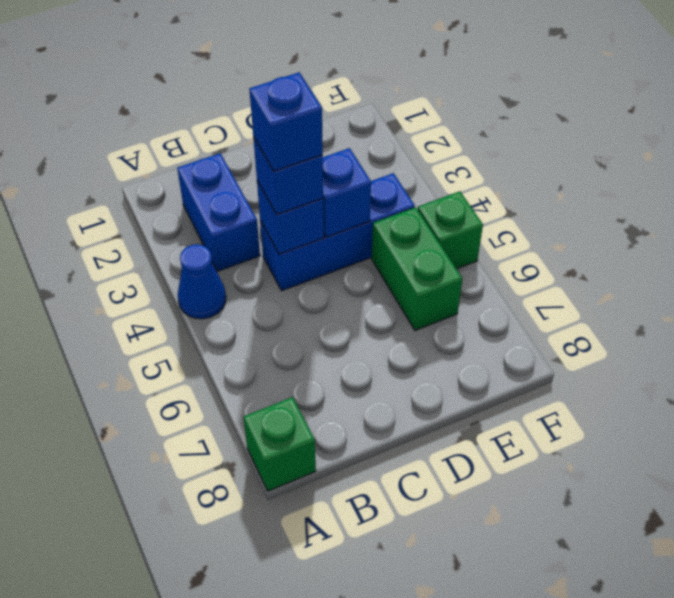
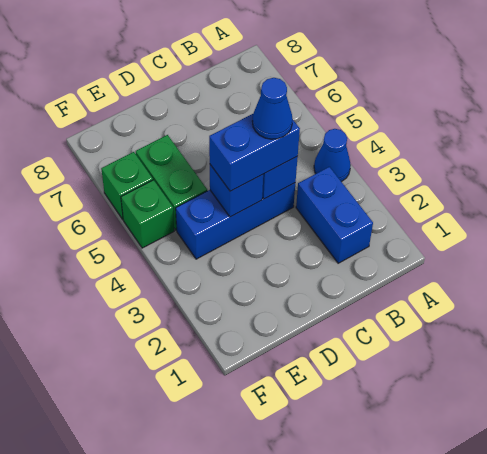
green 1x1 brick [244,397,316,491] -> green 1x1 brick moved to [101,152,153,219]
blue 1x1 brick [253,137,323,215] -> blue 1x2 brick [209,114,300,191]
blue 1x1 brick [249,72,323,171] -> blue 1x1 cone [252,78,293,139]

